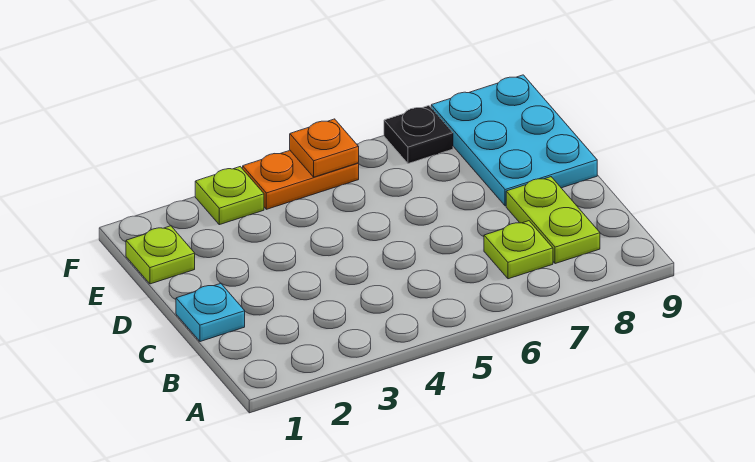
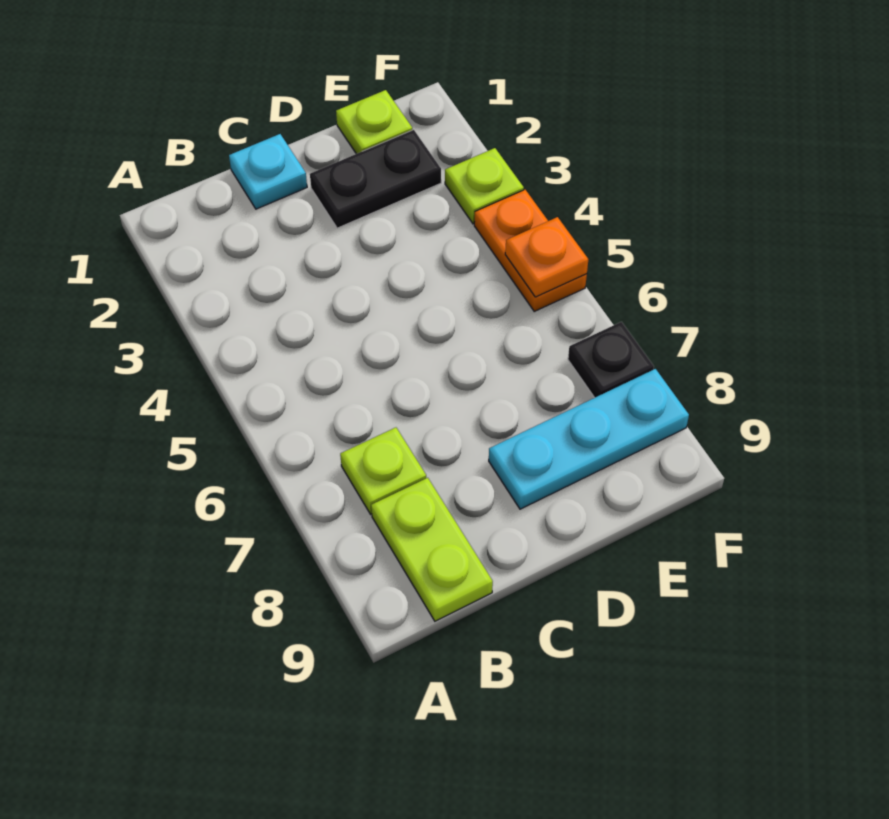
lime 1x2 plate [506,177,600,264] -> lime 1x2 plate turned to [371,478,493,621]
none -> black 1x2 plate [310,130,441,228]
cyan 2x3 plate [431,75,597,206] -> cyan 1x3 plate [489,369,689,509]

